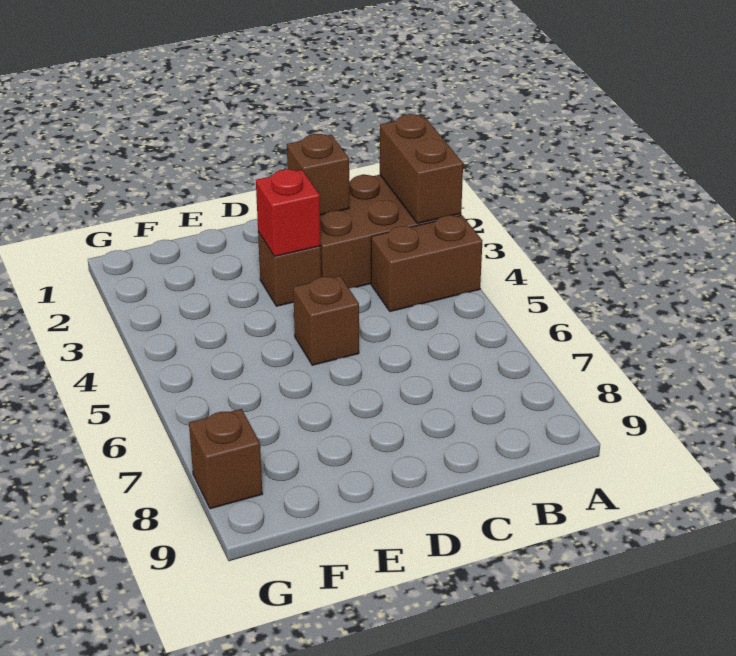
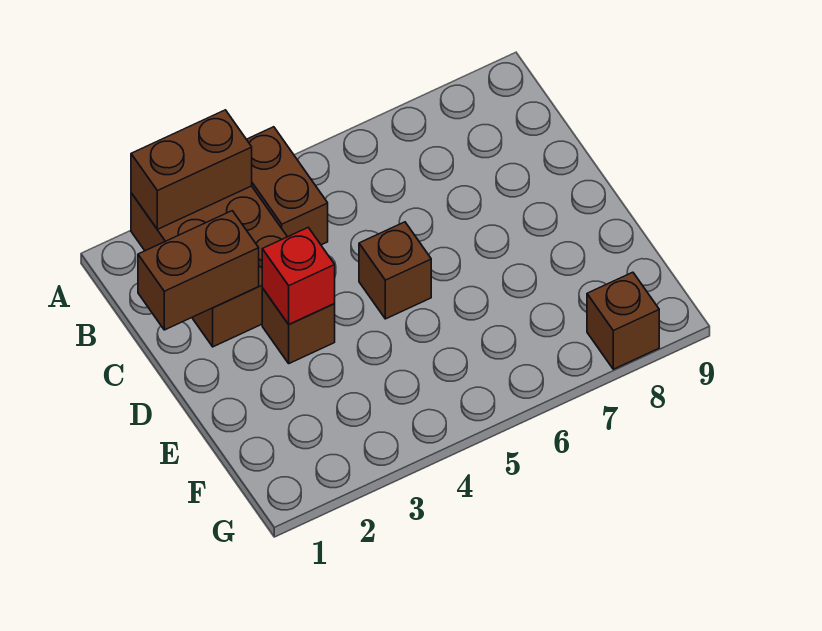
brown 1x1 brick [287,134,349,215] -> brown 1x2 brick [138,211,259,330]

